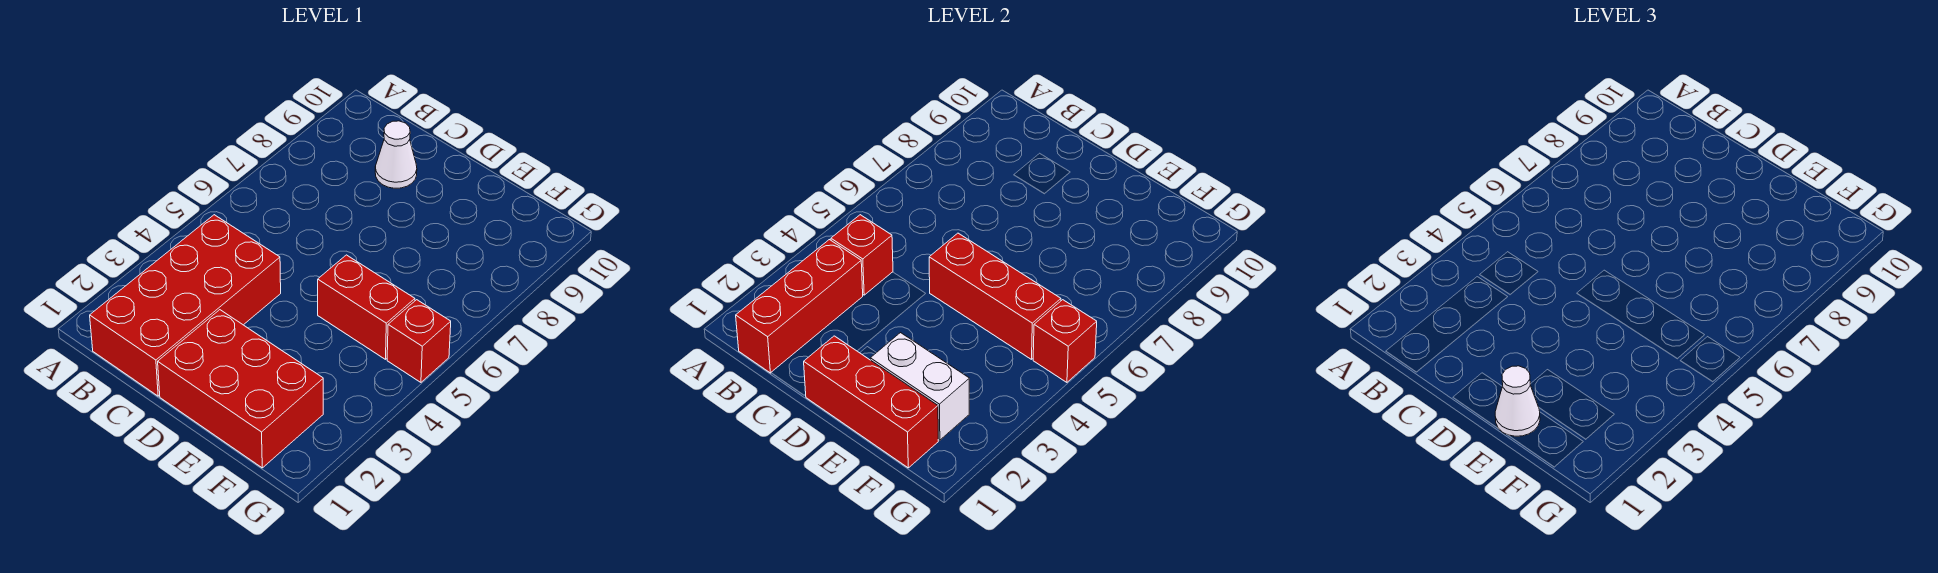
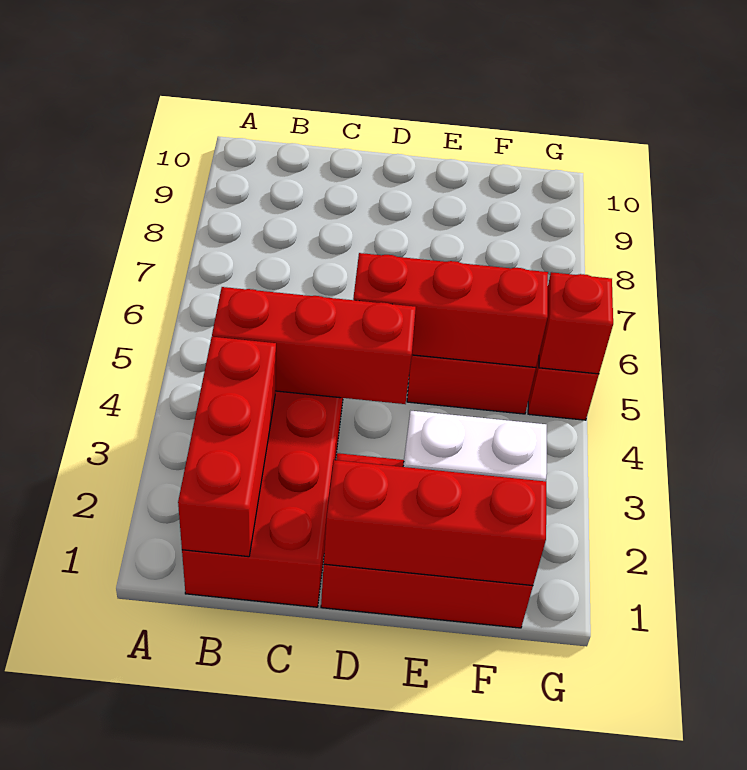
red 1x1 brick [831,215,893,295] -> red 1x3 brick [212,287,416,404]
white 1x1 cone [375,121,417,188] -> none
white 1x1 cone [1495,366,1540,436] -> none

